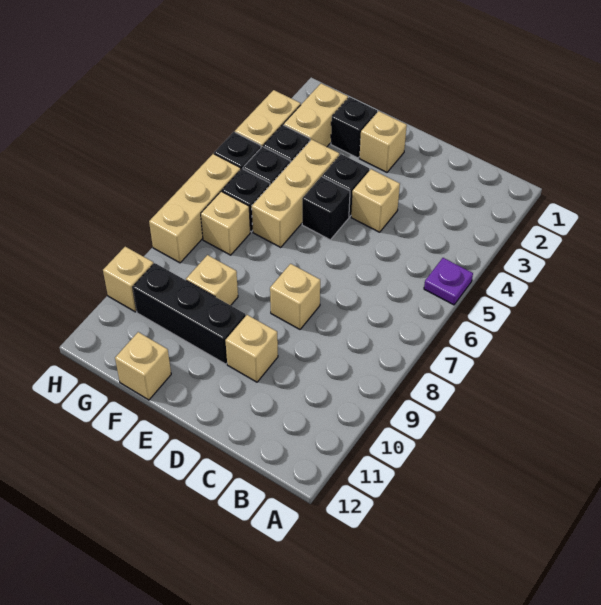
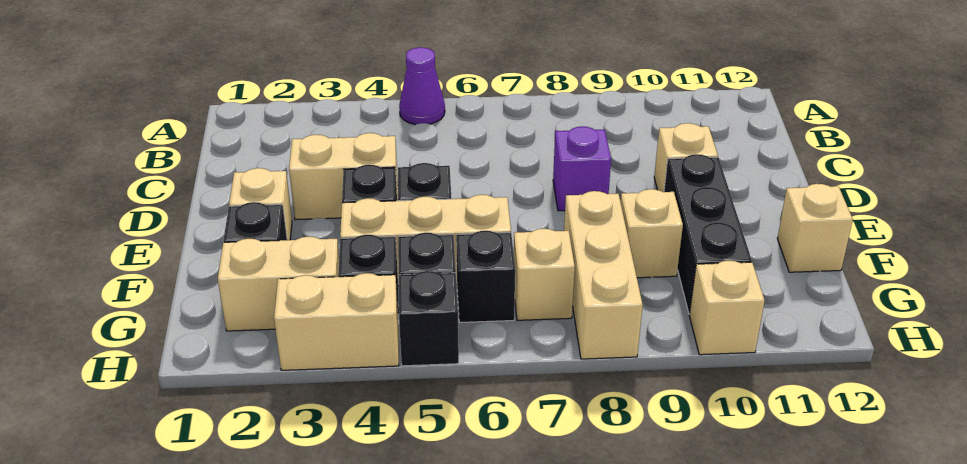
purple 1x1 plate [424,258,473,305] -> purple 1x1 cone [399,47,445,125]
tan 1x1 brick [351,169,400,232] -> tan 1x2 brick [289,133,398,220]
tan 1x1 brick [270,264,320,329] -> purple 1x1 brick [553,126,611,211]
tan 1x3 brick [149,154,241,263] -> tan 1x3 brick turned to [564,191,643,359]

